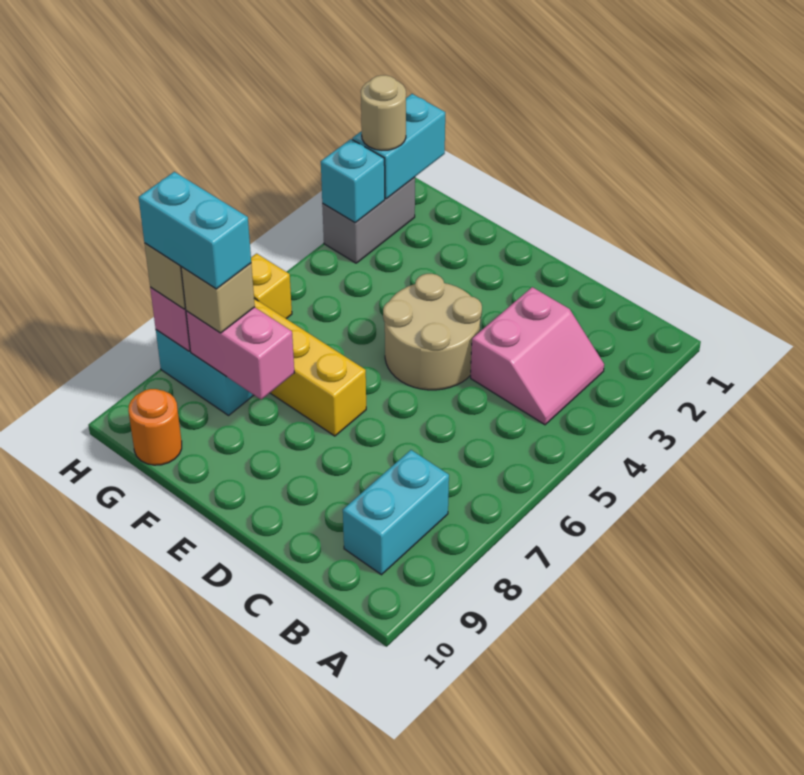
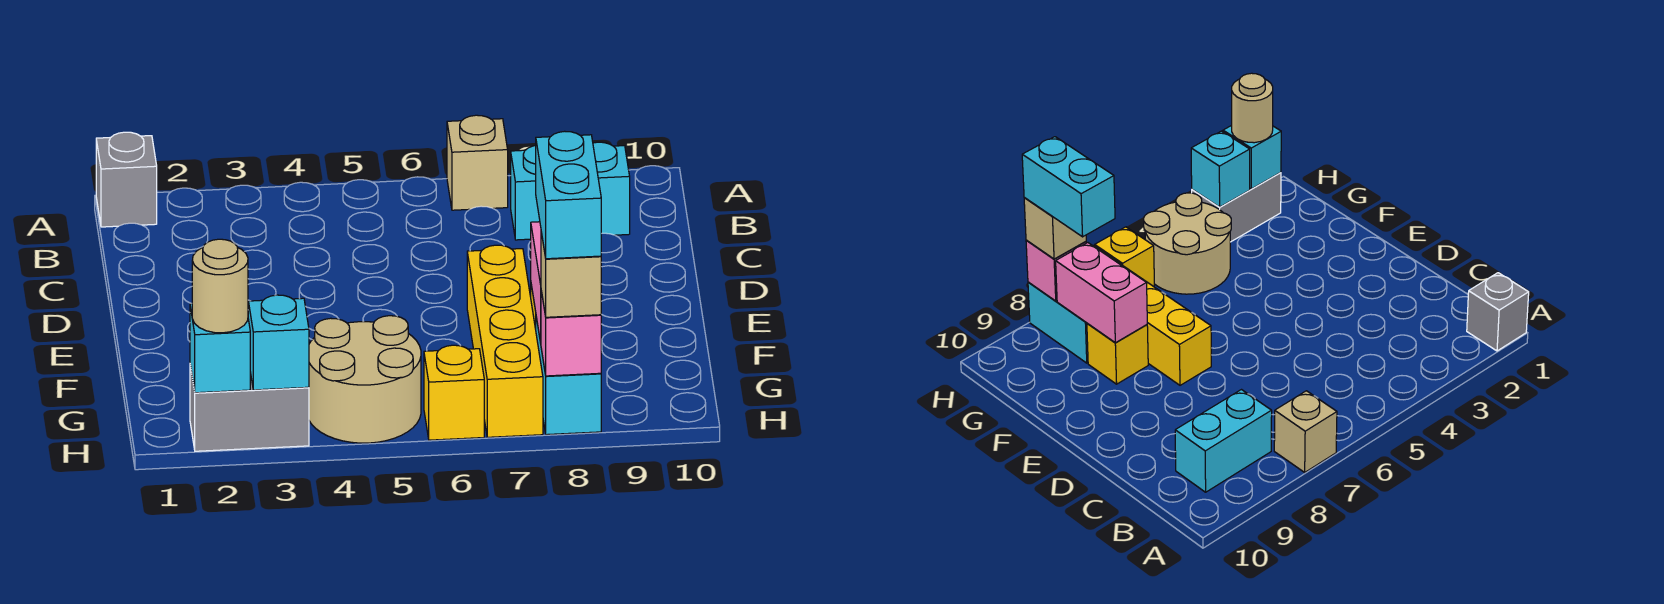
none -> grey 1x1 brick [96,132,157,227]
pink 2x2 slope [471,287,604,425] -> none
tan 2x2 round brick [383,274,482,390] -> tan 2x2 round brick moved to [309,316,421,443]
none -> yellow 1x1 brick [1087,323,1148,384]
tan 1x1 brick [181,263,255,333] -> tan 1x1 brick moved to [447,115,508,210]
orange 1x1 round brick [128,389,182,465] -> none
cyan 1x2 brick [352,94,445,199] -> cyan 1x1 brick [190,304,250,393]

